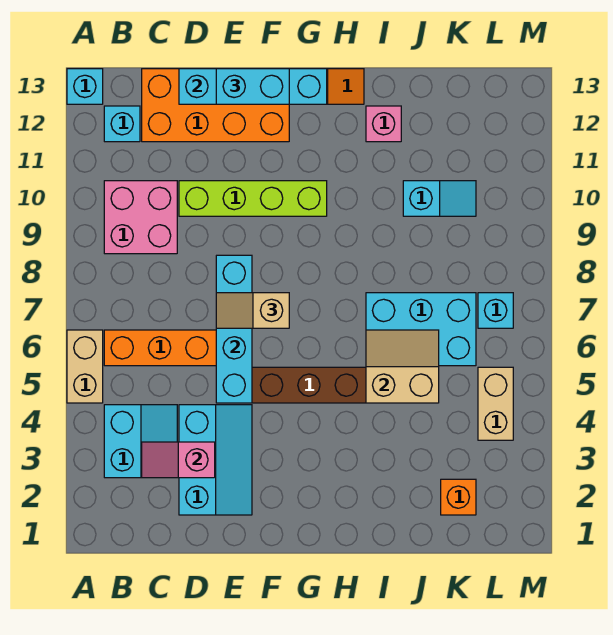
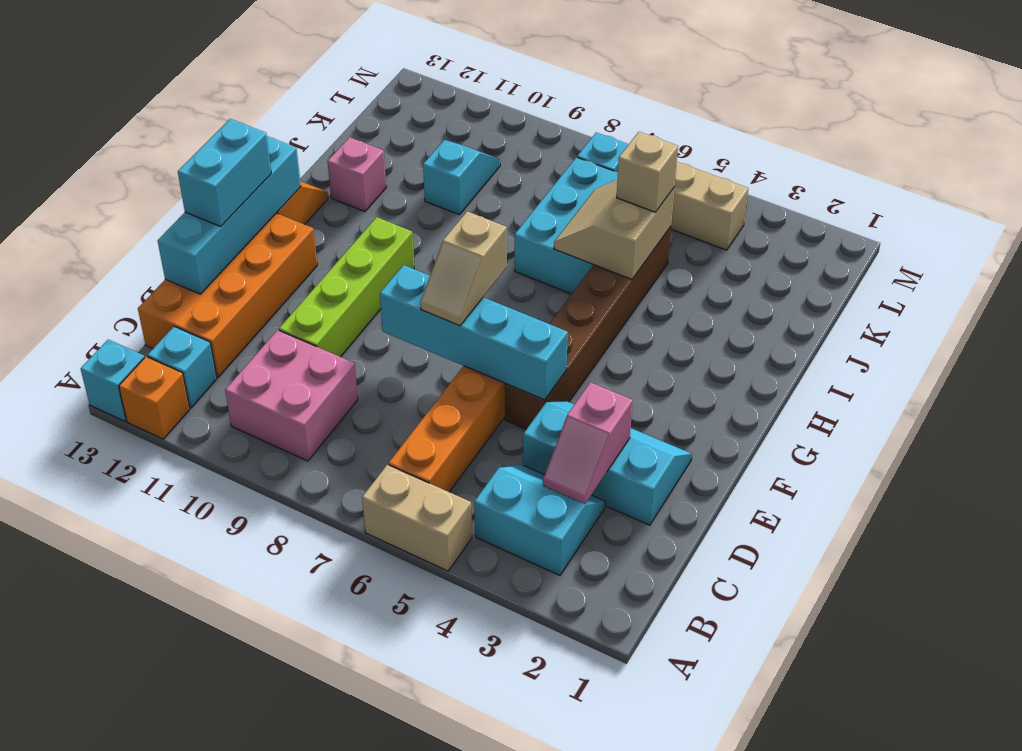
none -> tan 1x1 brick [617,132,678,212]
orange 1x1 brick [441,479,476,515] -> orange 1x1 brick moved to [119,357,190,439]

